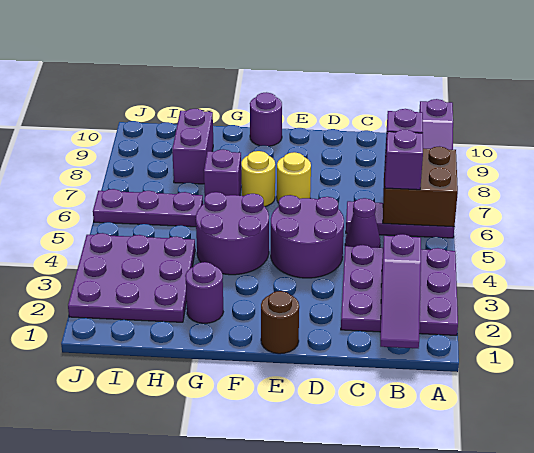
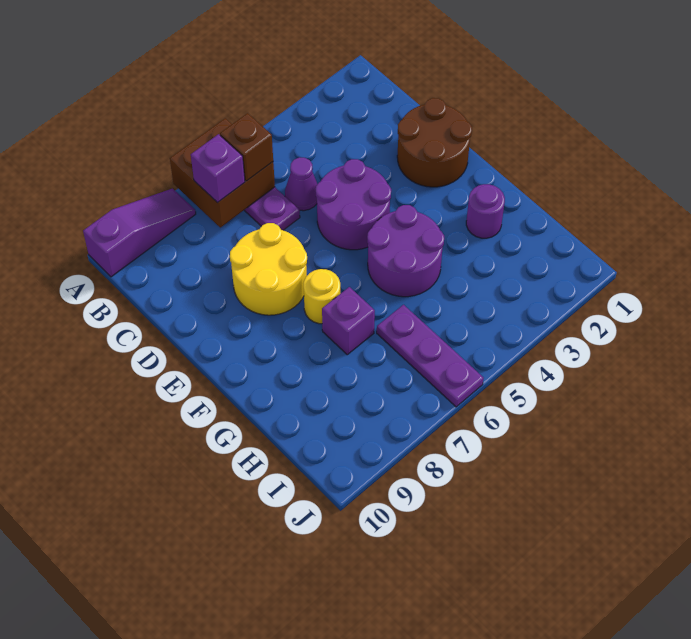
purple 3x3 plate [341,245,458,335] -> none
purple 1x3 slope [380,234,421,348] -> none
purple 1x1 brick [385,130,423,190] -> brown 1x1 brick [220,113,273,181]
brown 1x1 round brick [261,291,299,354] -> brown 2x2 round brick [397,98,472,187]
yellow 1x1 round brick [277,152,311,203] -> yellow 2x2 round brick [230,223,307,315]
purple 1x1 round brick [250,92,282,146] -> none
purple 3x3 plate [68,233,195,322] -> none
purple 1x2 brick [172,109,213,184] -> none

